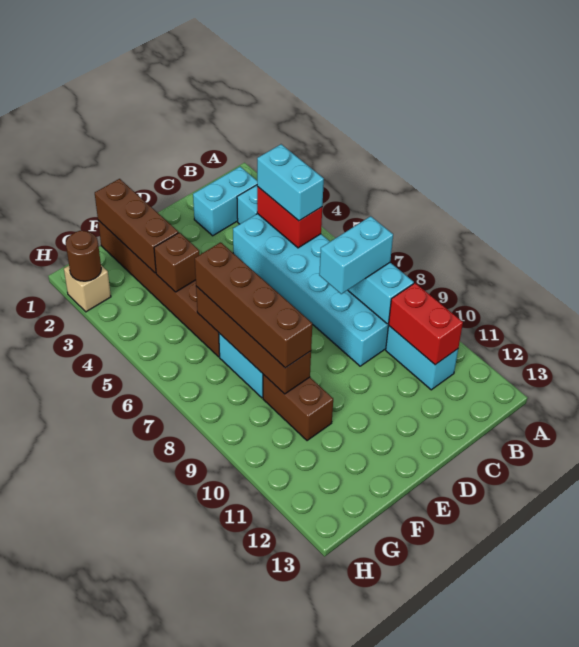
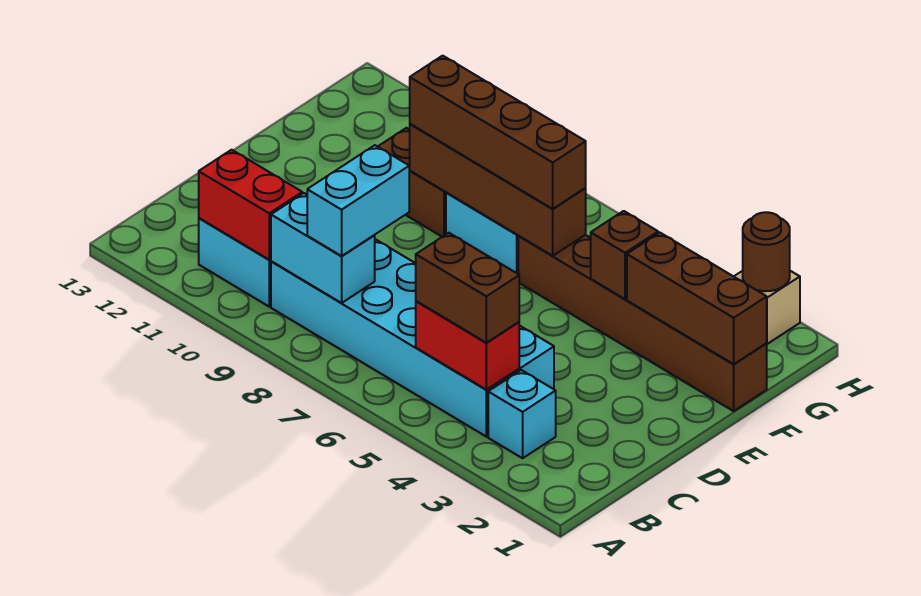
cyan 1x2 brick [193,167,257,236] -> none
cyan 1x2 brick [257,144,324,221] -> brown 1x2 brick [416,233,519,343]

